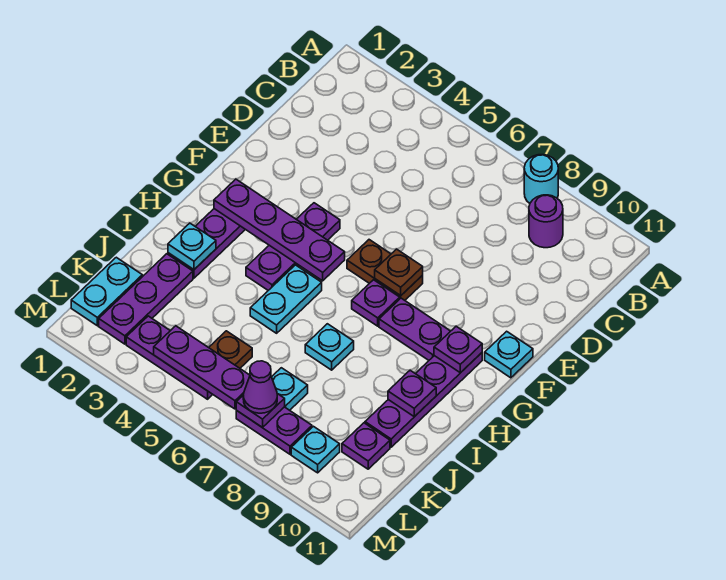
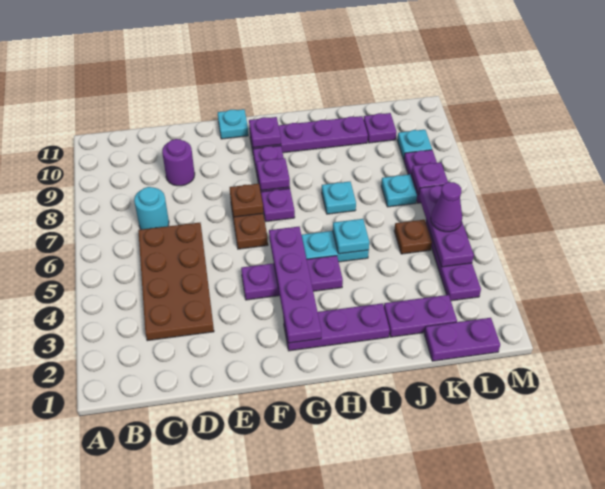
cyan 1x1 round brick [524,155,558,203] -> cyan 1x1 round brick moved to [134,187,169,230]
purple 1x1 round brick [529,195,563,248] -> purple 1x1 round brick moved to [162,139,195,186]
none -> brown 2x4 plate [138,223,214,341]
cyan 1x1 plate [168,223,216,270] -> cyan 1x1 plate moved to [333,219,369,254]
purple 1x1 plate [388,370,436,417] -> purple 1x1 plate moved to [257,158,290,191]
purple 1x3 plate [99,254,193,344] -> purple 1x2 plate [384,295,457,337]
cyan 1x2 plate [71,257,142,326] -> purple 1x2 plate [424,318,500,361]
purple 1x1 cone [243,361,277,413] -> purple 1x1 cone moved to [431,182,462,232]

